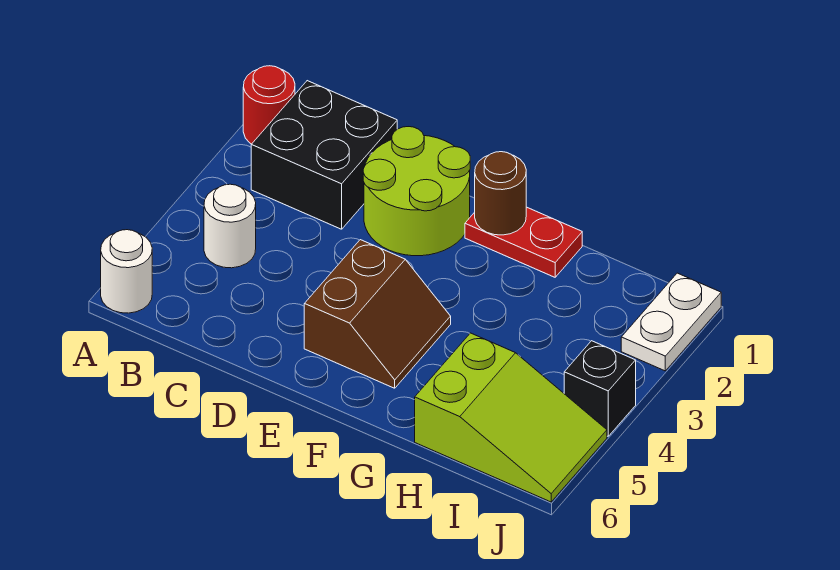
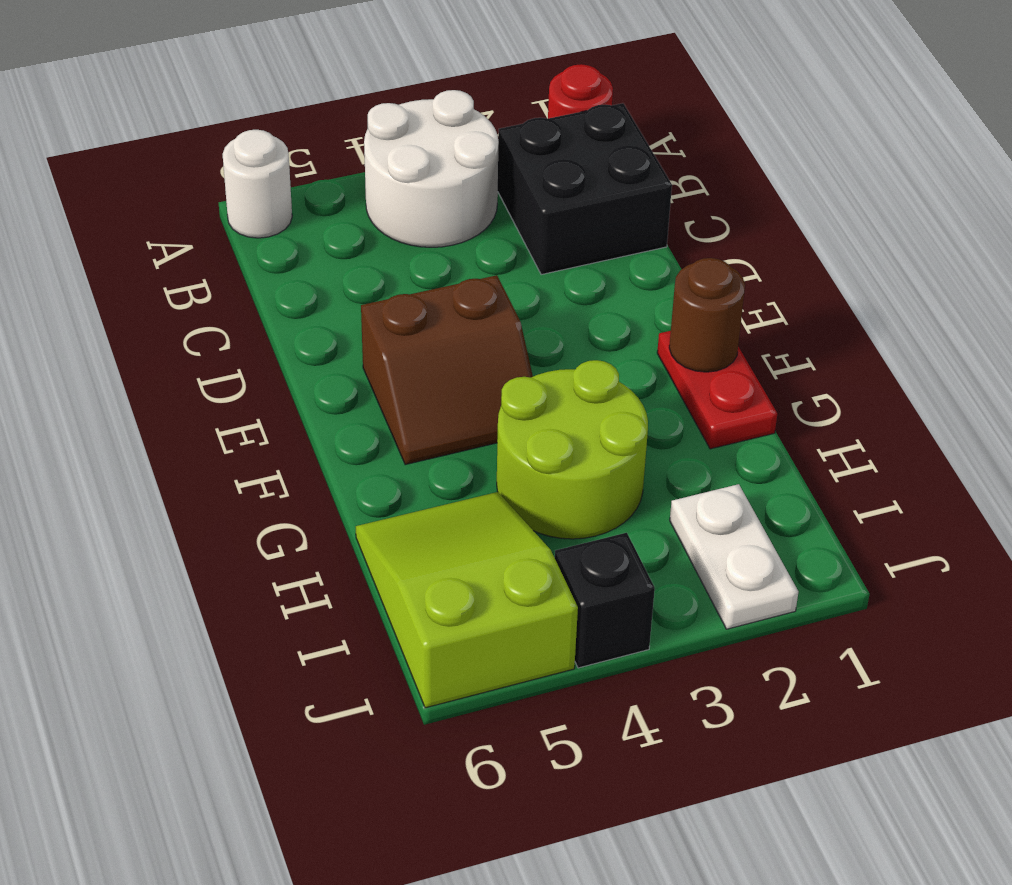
white 1x1 round brick [204,184,256,268] -> white 2x2 round brick [364,90,499,247]
lime 2x2 round brick [363,127,470,256] -> lime 2x2 round brick moved to [497,360,648,539]
lime 2x3 slope [415,333,607,502] -> lime 2x3 slope turned to [356,492,578,708]
white 1x2 plate [621,273,721,371] -> white 1x2 plate turned to [670,484,798,629]

